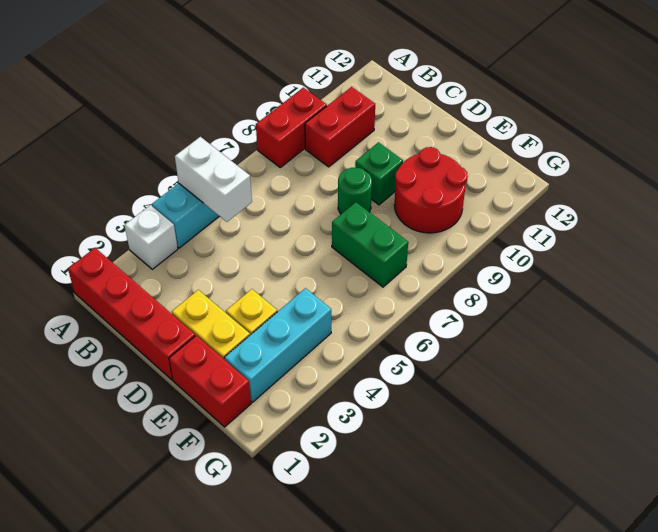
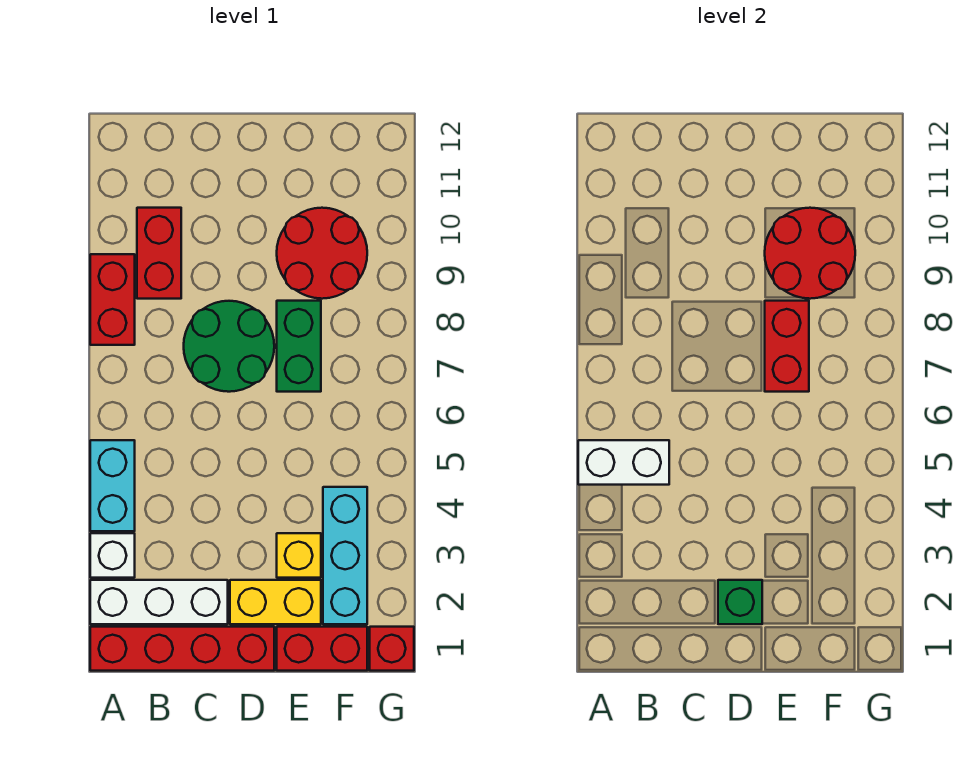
none -> white 1x3 brick [90,580,228,624]
green 1x1 round brick [338,168,372,214] -> green 2x2 round brick [184,301,274,392]
green 1x1 brick [355,142,403,205] -> green 1x1 brick moved to [718,580,762,624]
green 1x2 brick [332,202,408,287] -> green 1x2 brick turned to [277,301,321,392]
none -> red 1x2 brick [765,301,809,392]
none -> red 2x2 round brick [765,208,855,299]
none -> red 1x1 brick [370,627,414,671]

